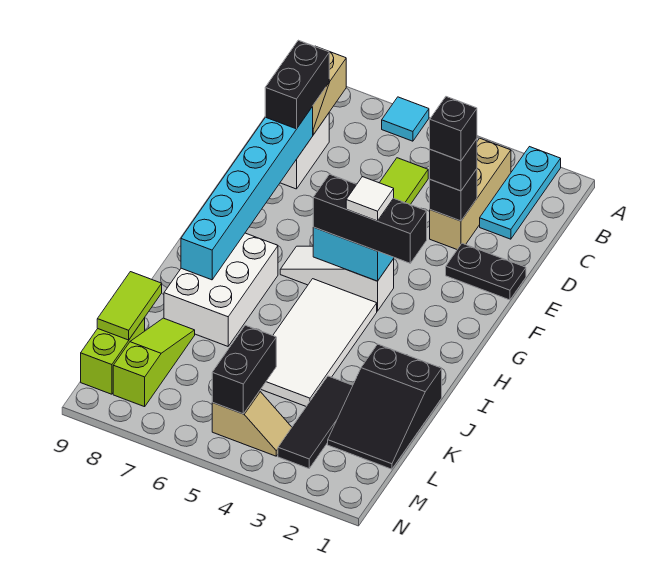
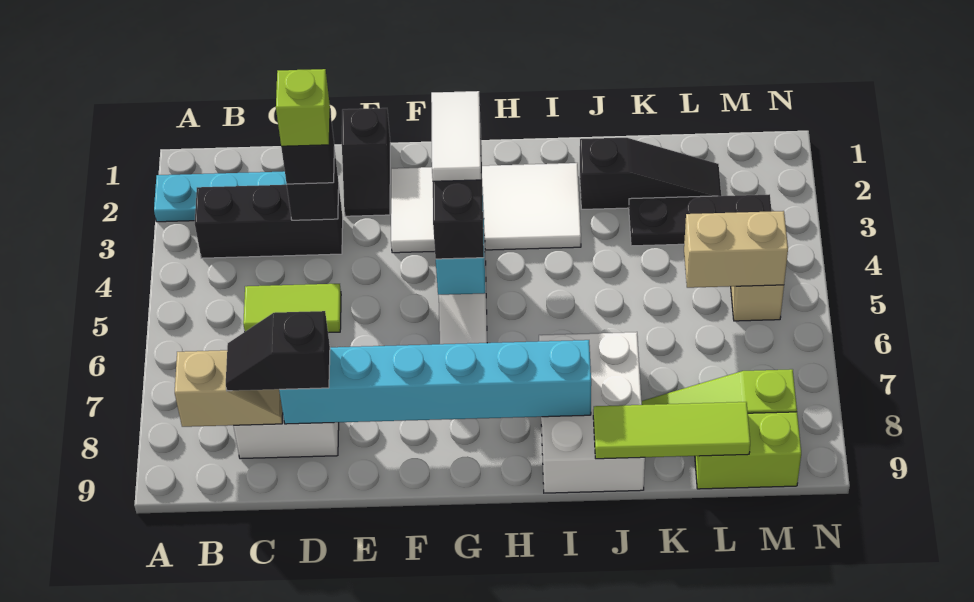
cyan 1x1 tile [382,97,429,141] -> none
tan 1x3 brick [430,138,511,249] -> black 1x3 brick [195,185,343,258]
black 1x2 brick [265,40,329,129] -> black 1x2 slope [226,311,330,391]
black 1x1 brick [430,97,477,161] -> lime 1x1 brick [276,69,330,146]
black 1x2 plate [446,243,526,300] -> black 1x2 slope [342,108,390,216]
white 1x1 tile [346,177,394,221] -> white 1x2 tile [431,91,481,181]
white 2x4 tile [261,279,377,406] -> white 2x4 tile moved to [391,163,581,253]
white 2x3 brick [164,233,278,346] -> white 2x3 brick turned to [539,332,645,493]
black 2x3 slope [328,344,442,469] -> black 1x3 slope [580,138,721,209]
black 1x3 tile [278,376,353,469] -> black 1x3 plate [629,194,771,246]
lime 1x2 tile [97,272,162,340] -> lime 1x3 tile [593,402,750,459]
black 1x2 brick [212,325,276,414] -> tan 1x2 brick [684,211,788,288]

